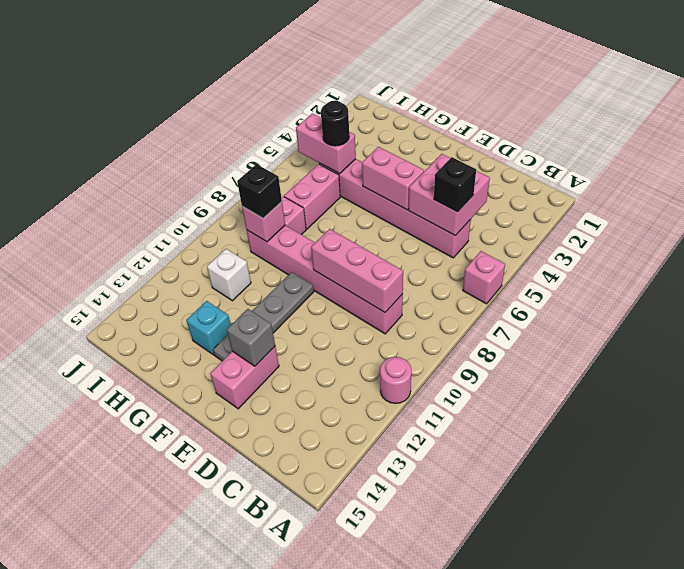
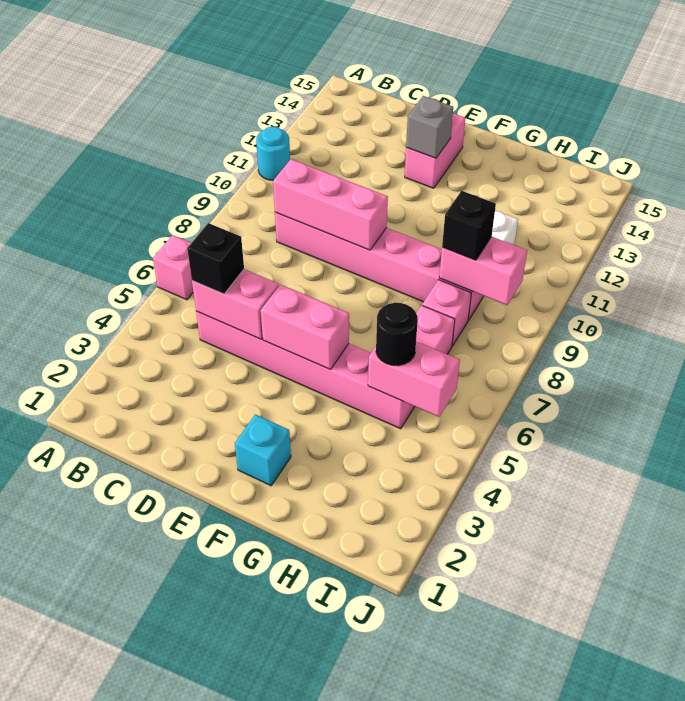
pink 1x1 round brick [380,357,412,403] -> cyan 1x1 round brick [256,127,290,180]
pink 2x2 brick [408,154,490,236] -> pink 1x2 brick [192,269,279,339]
grey 1x4 plate [213,272,314,361] -> none
cyan 1x1 brick [186,301,231,355] -> cyan 1x1 brick moved to [235,414,291,486]
pink 1x1 brick [242,202,285,242] -> pink 1x2 brick [439,236,527,305]

